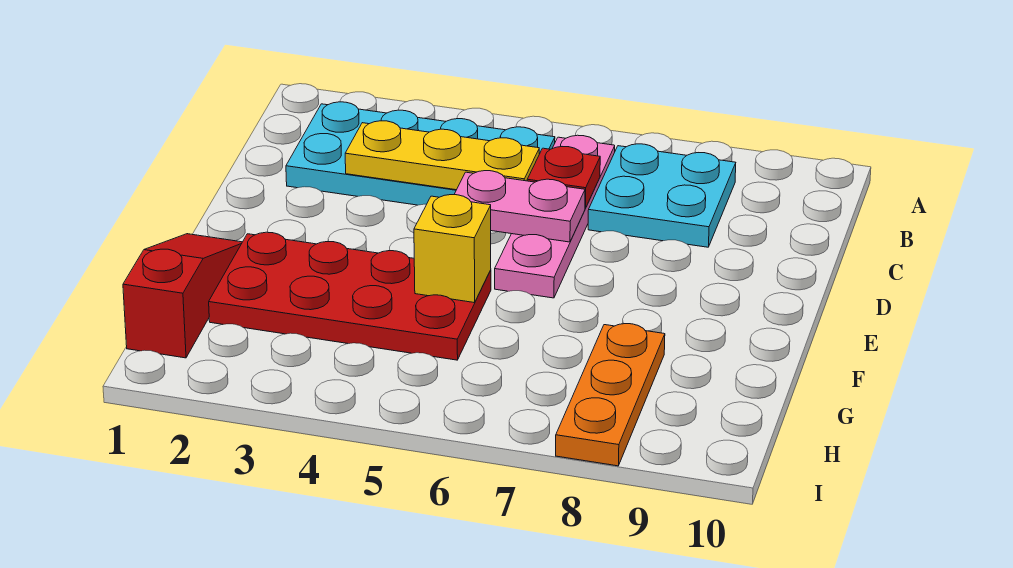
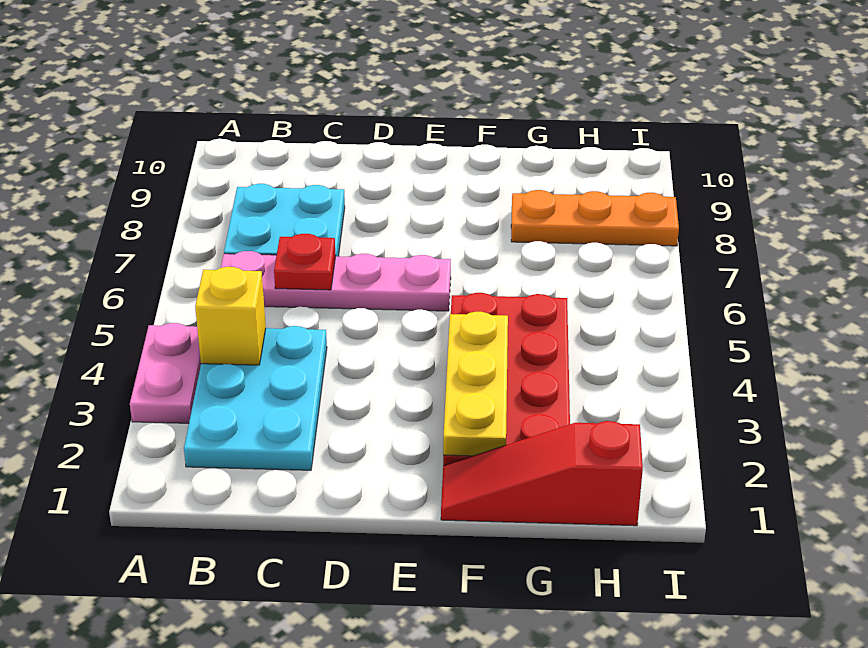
cyan 2x4 plate [286,102,555,205] -> cyan 2x3 plate [184,326,327,470]
yellow 1x3 plate [345,121,539,190] -> yellow 1x3 plate moved to [443,312,508,456]
pink 1x2 plate [454,171,585,242] -> pink 1x2 plate moved to [130,323,201,423]
yellow 1x1 brick [414,195,491,303] -> yellow 1x1 brick moved to [195,267,266,365]

